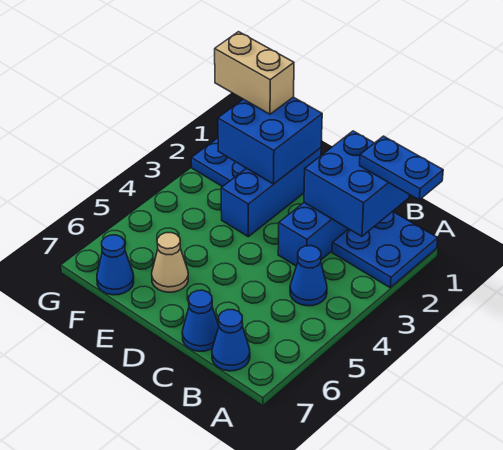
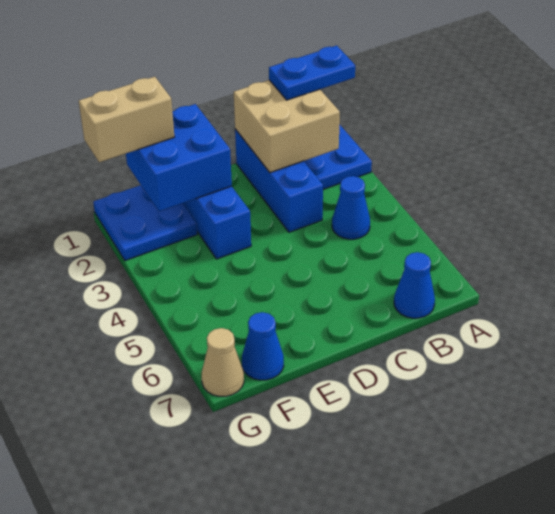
blue 2x2 brick [304,131,409,236] -> tan 2x2 brick [234,80,340,173]
blue 1x1 cone [182,290,219,351] -> none
tan 1x1 cone [152,233,188,292] -> tan 1x1 cone moved to [202,328,244,396]

